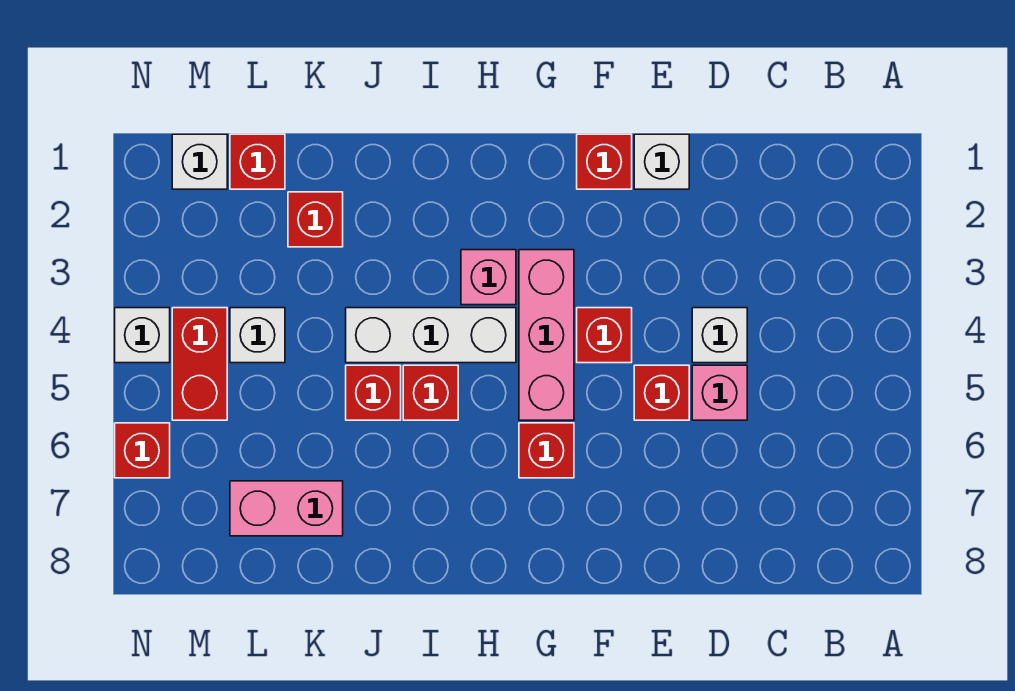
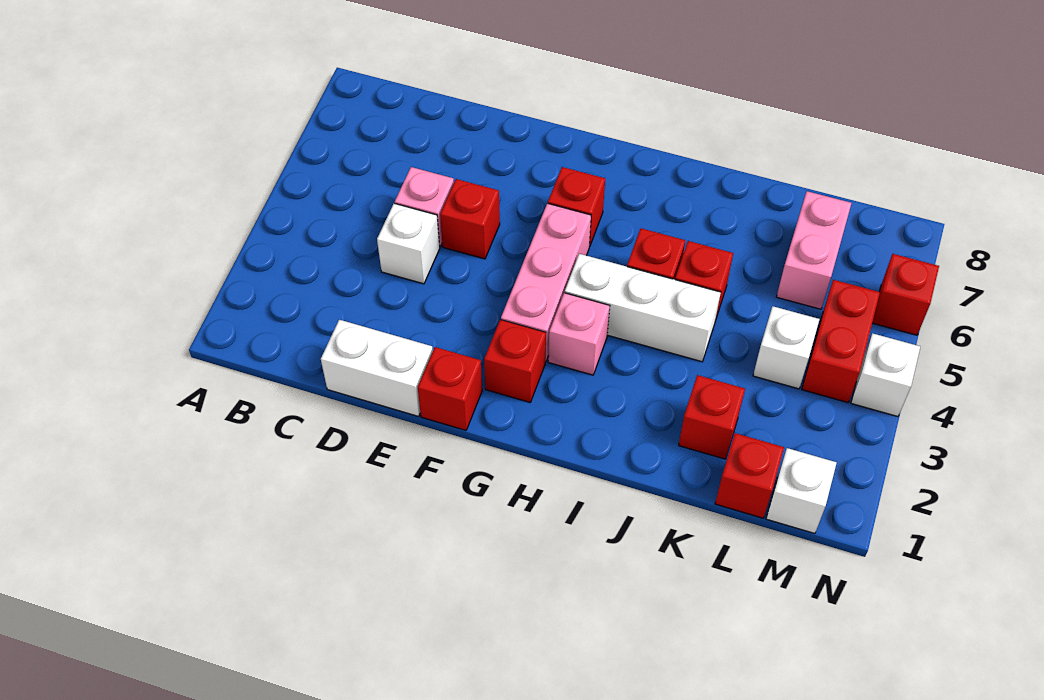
white 1x1 brick [634,134,689,189] -> white 1x2 brick [321,320,433,416]
red 1x1 brick [577,308,632,363] -> red 1x1 brick moved to [484,320,546,402]
pink 1x2 brick [230,481,343,536] -> pink 1x2 brick turned to [777,191,851,309]

